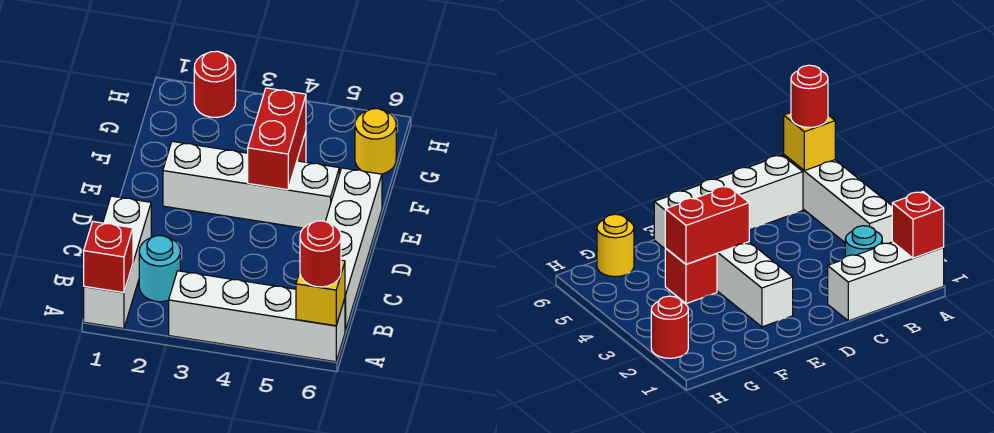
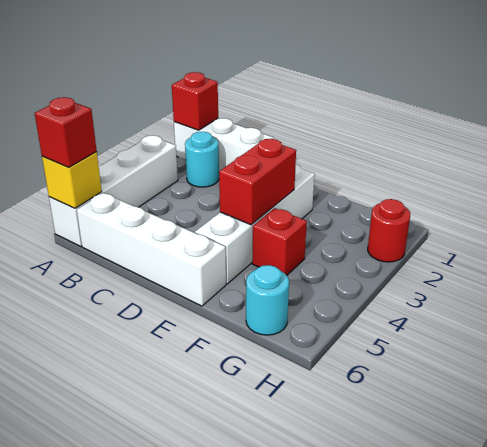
red 1x1 round brick [300,221,341,287] -> red 1x1 brick [35,97,97,168]
red 1x2 brick [248,88,306,190] -> red 1x2 brick turned to [219,139,296,225]
yellow 1x1 round brick [355,109,396,174] -> cyan 1x1 round brick [246,265,289,335]

